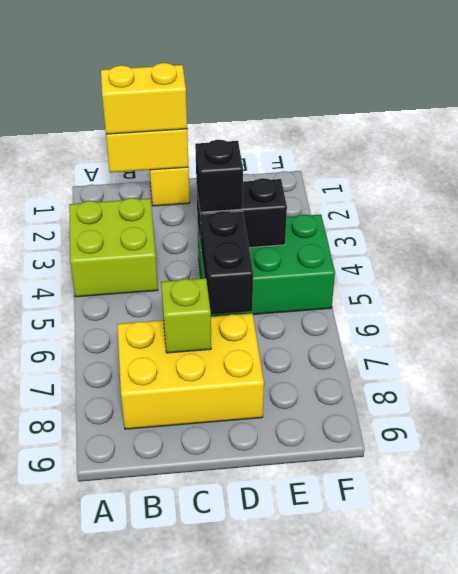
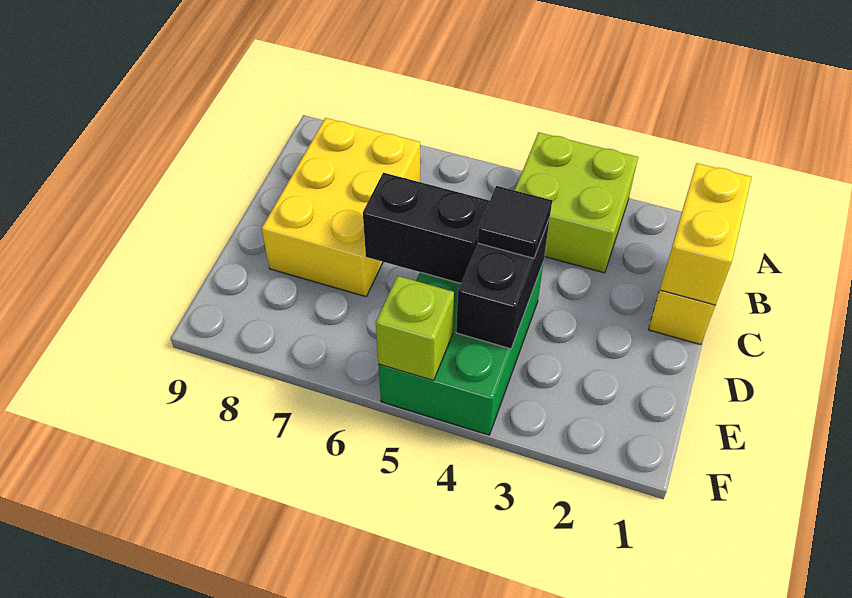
yellow 1x2 brick [101,63,187,134] -> none
lime 1x1 brick [161,278,211,353] -> lime 1x1 brick moved to [376,276,454,380]
black 1x1 brick [195,140,243,212] -> black 1x1 tile [478,186,552,258]

